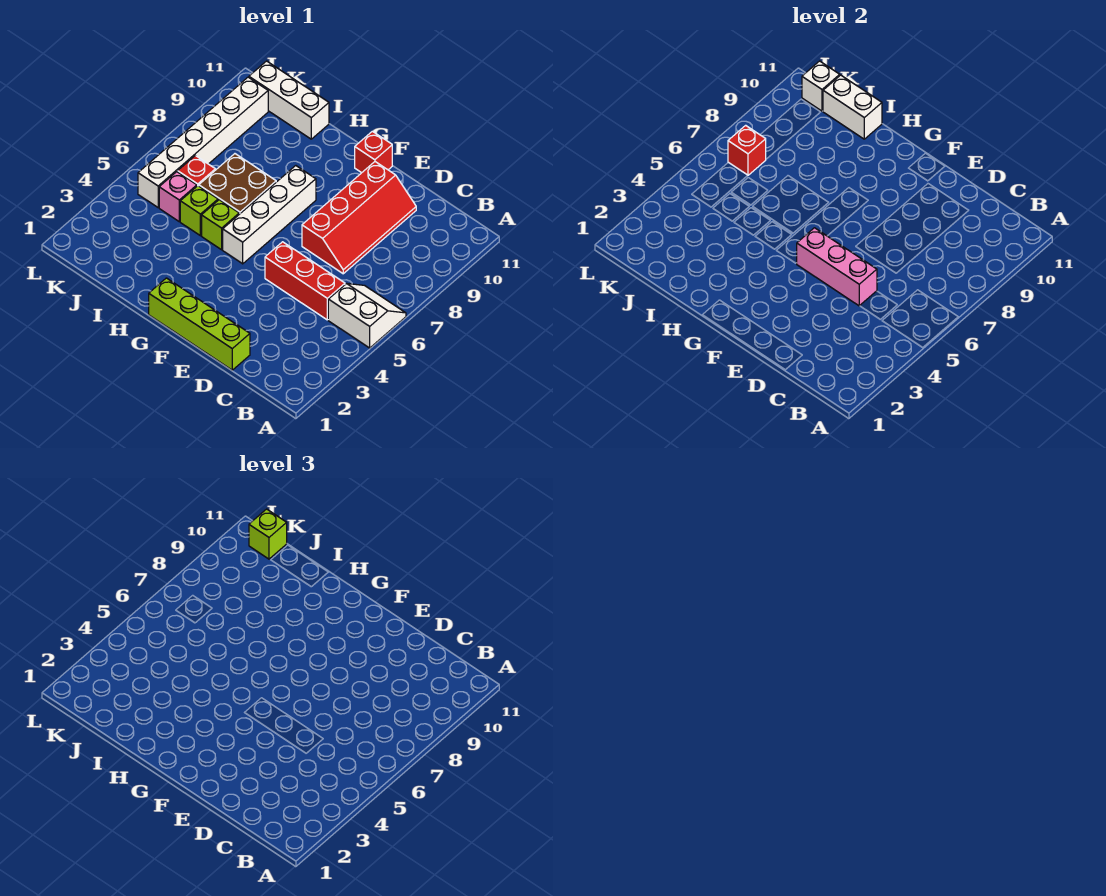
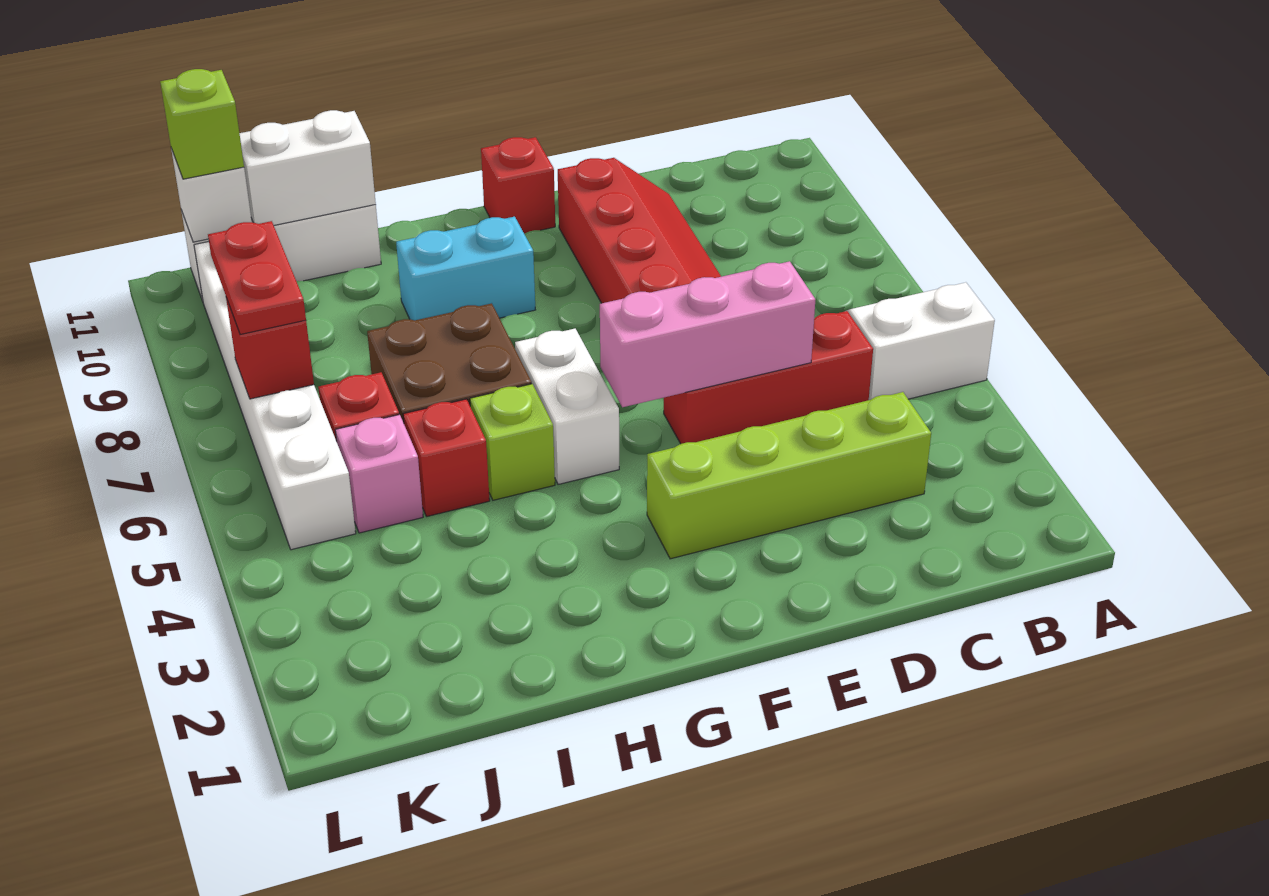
lime 1x4 brick [149,278,250,370] -> lime 1x4 brick moved to [647,392,931,559]
white 1x4 brick [223,166,316,264] -> white 1x2 brick [515,329,619,484]
none -> cyan 1x2 brick [396,217,535,320]
lime 1x1 brick [180,186,218,236] -> red 1x1 brick [403,399,490,516]
none -> red 1x2 plate [208,221,306,335]

